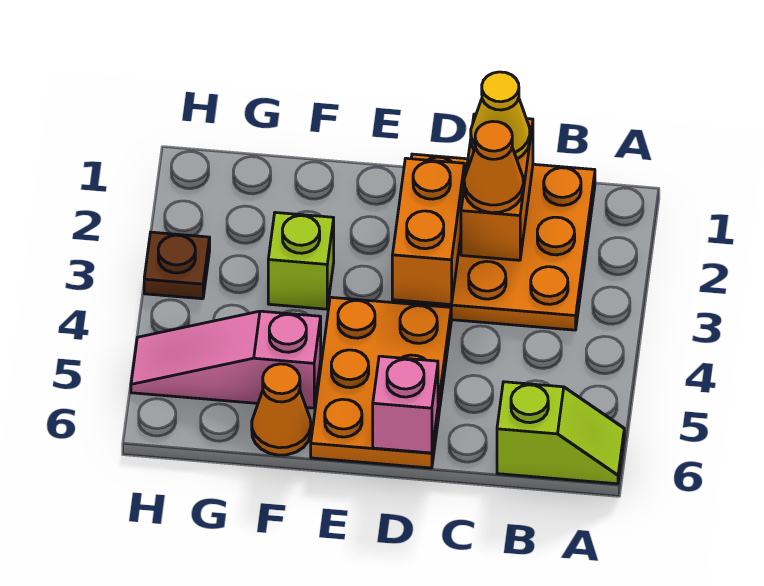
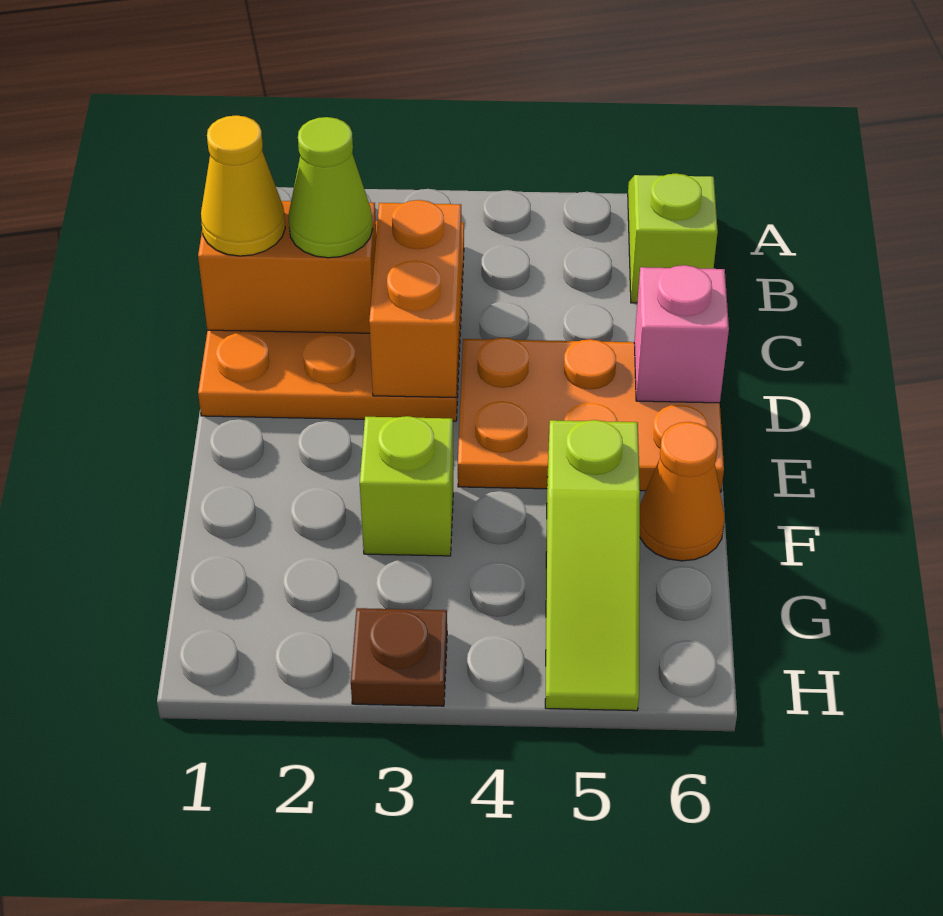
orange 1x1 cone [464,121,523,213] -> lime 1x1 cone [288,117,373,258]
orange 1x2 brick [392,158,464,305] -> orange 1x2 brick turned to [369,200,462,398]
pink 1x3 slope [131,311,321,408] -> lime 1x3 slope [545,420,640,711]

